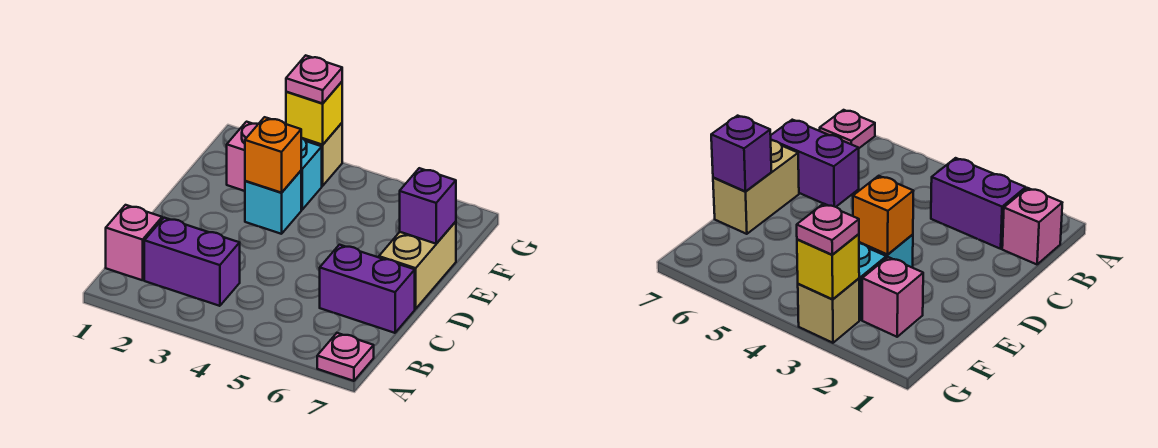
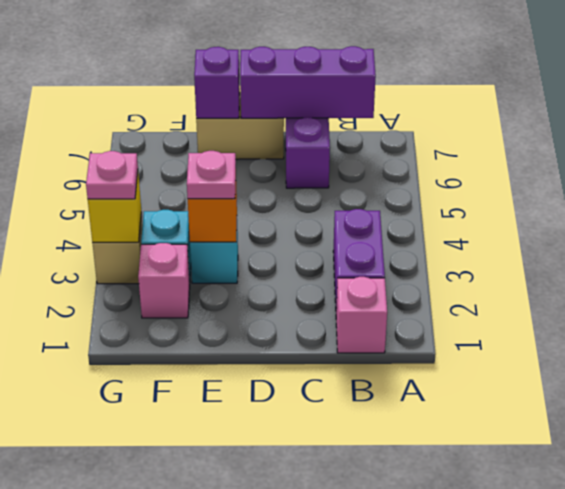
pink 1x1 plate [317,333,374,381] -> pink 1x1 plate moved to [187,151,236,199]
none -> purple 1x3 brick [240,46,376,118]

